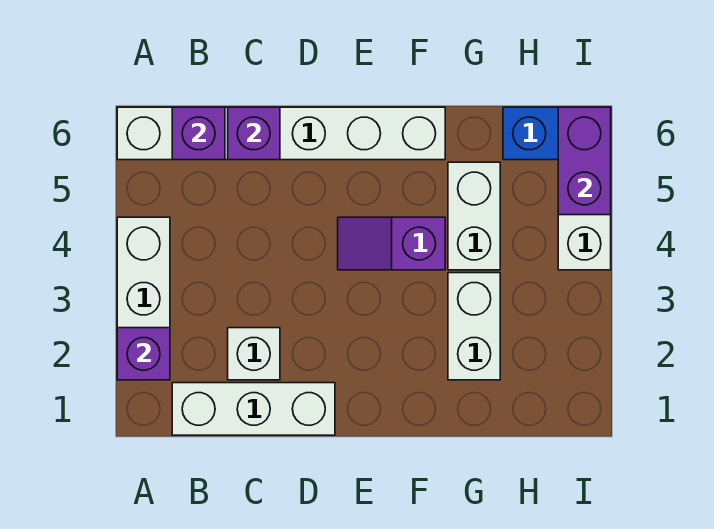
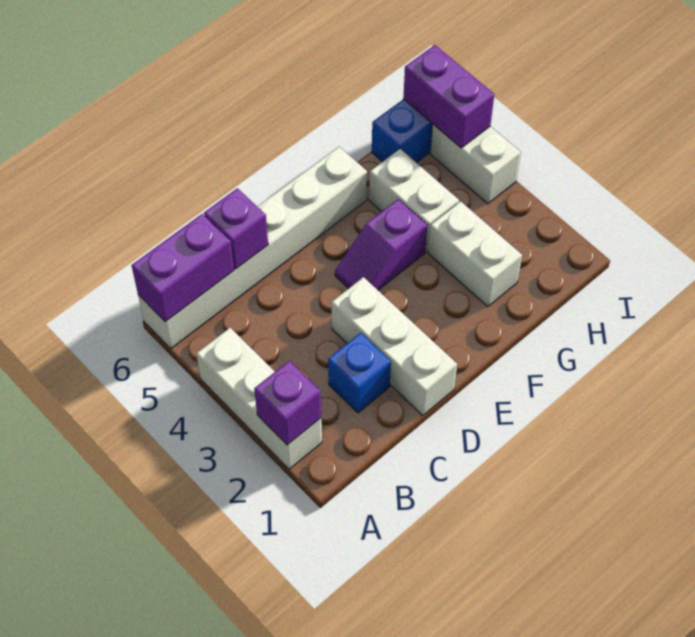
white 1x3 brick [172,383,335,435] -> white 1x3 brick turned to [331,277,457,415]
purple 1x1 brick [172,107,225,160] -> purple 1x2 brick [132,214,234,322]
white 1x1 brick [228,328,280,380] -> blue 1x1 brick [328,333,391,413]

